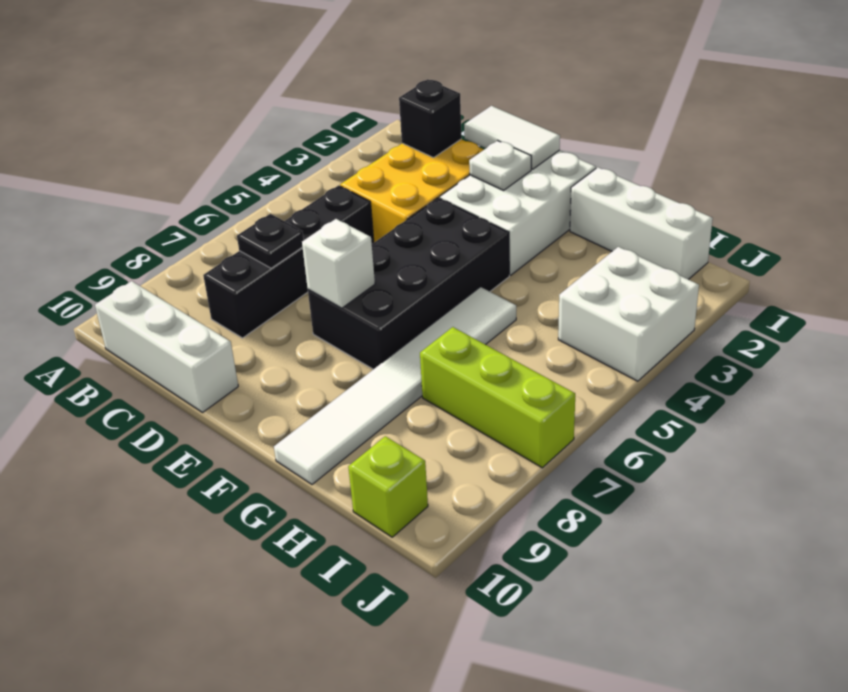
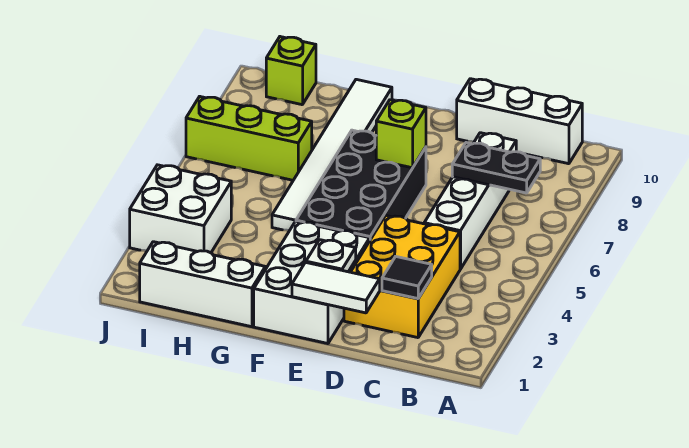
black 1x1 brick [399,79,462,158] -> black 1x1 tile [382,257,432,299]
black 1x4 brick [203,185,374,338] -> white 1x4 brick [424,133,516,269]
black 1x1 plate [237,214,304,268] -> black 1x2 plate [452,143,540,193]
white 1x1 brick [302,219,375,308] -> lime 1x1 brick [376,100,426,168]

